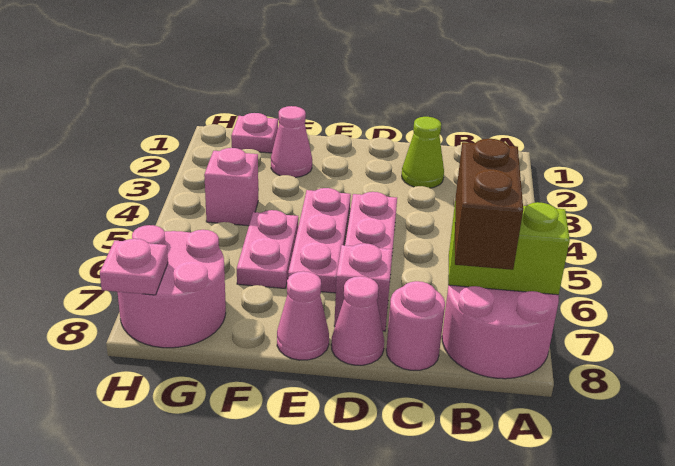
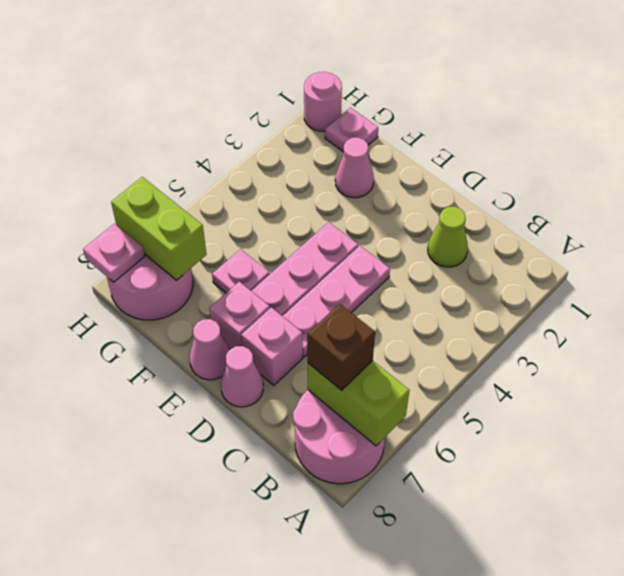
brown 1x2 brick [455,139,523,270] -> brown 1x1 brick [307,304,375,390]
pink 1x1 round brick [386,281,445,370] -> pink 1x1 round brick moved to [304,72,342,131]
pink 1x2 plate [237,210,298,288] -> pink 1x1 plate [212,249,270,293]
pink 1x1 brick [204,148,258,226] -> pink 1x1 brick moved to [209,282,270,349]
none -> lime 1x2 brick [111,177,207,281]

